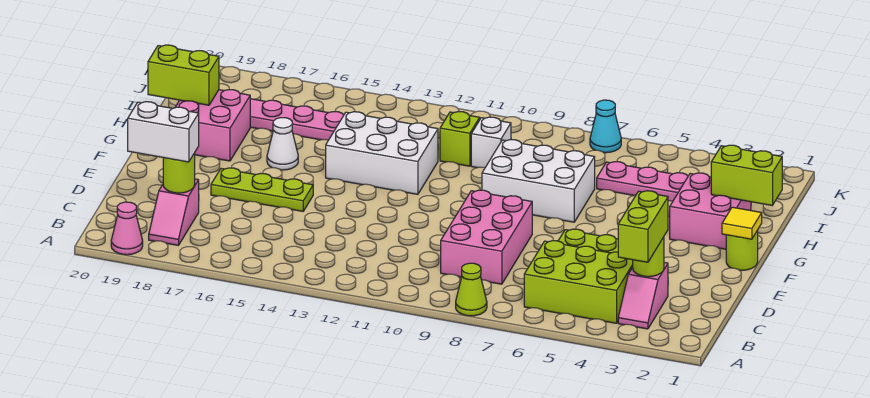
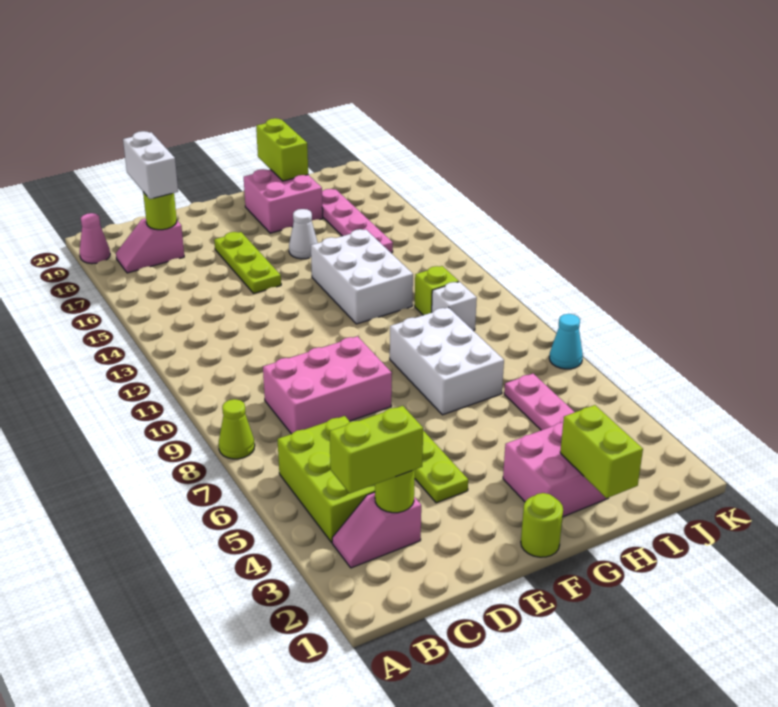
yellow 1x1 tile [722,207,762,239] -> none

